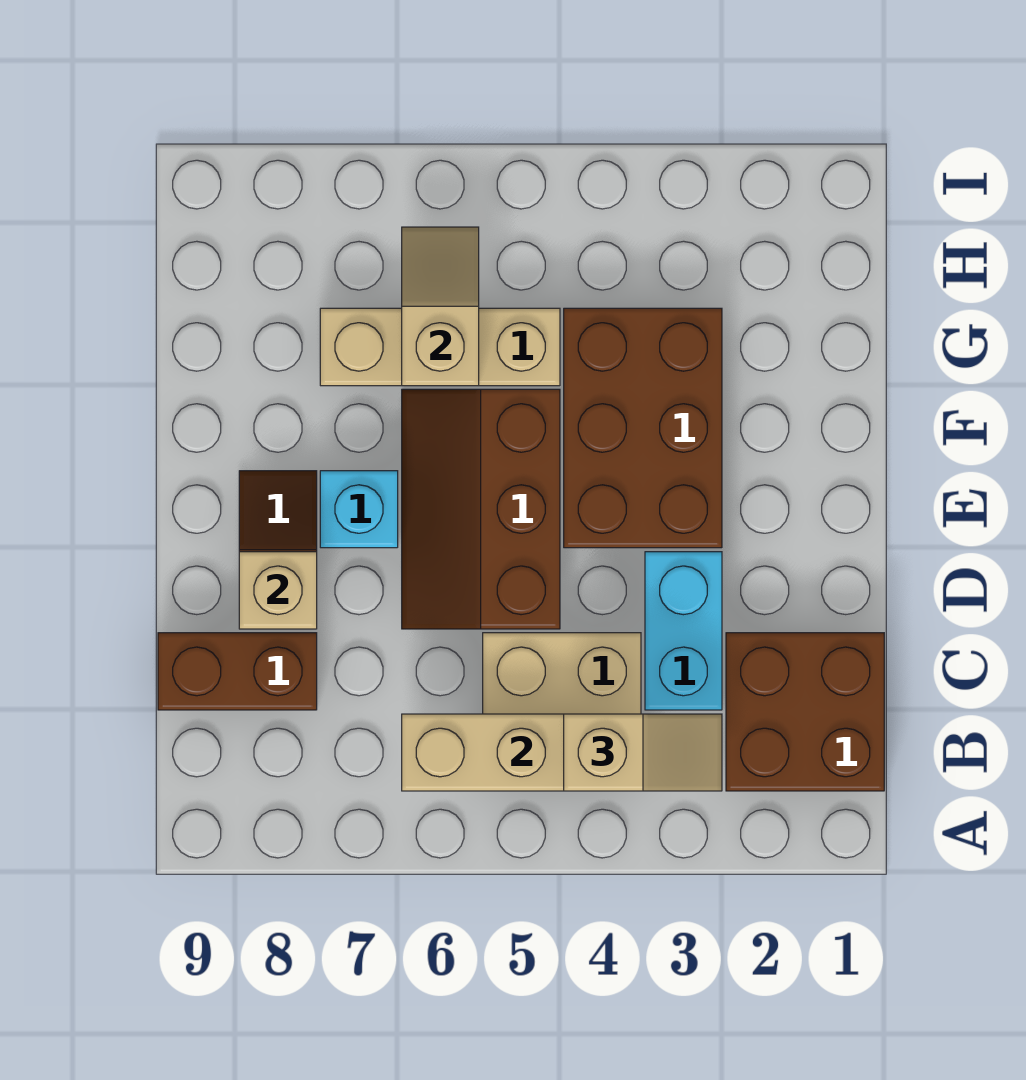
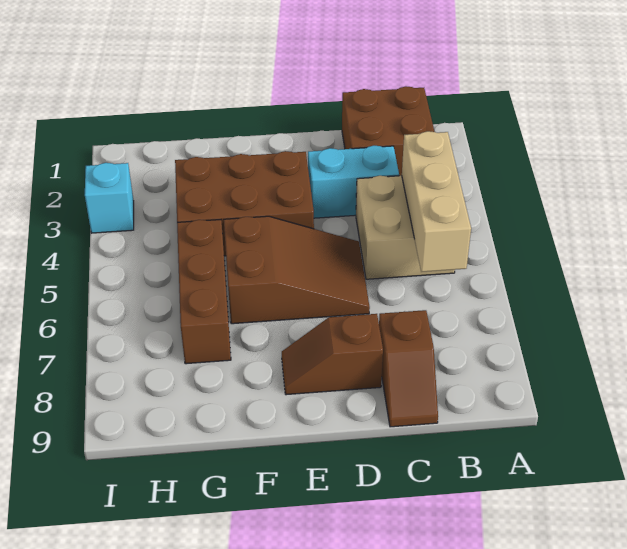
tan 1x2 slope [564,714,722,791] -> none
brown 1x2 brick [158,633,317,710] -> brown 1x2 slope [379,310,438,427]
brown 2x3 slope [402,389,560,629] -> brown 2x3 slope turned to [224,216,370,324]
tan 1x1 brick [239,552,317,629] -> none
cyan 1x1 brick [320,471,398,548] -> cyan 1x1 brick moved to [85,163,134,233]
tan 1x3 brick [320,308,560,386] -> brown 1x3 brick [177,220,231,364]
tan 1x2 slope [402,227,479,386] -> none

